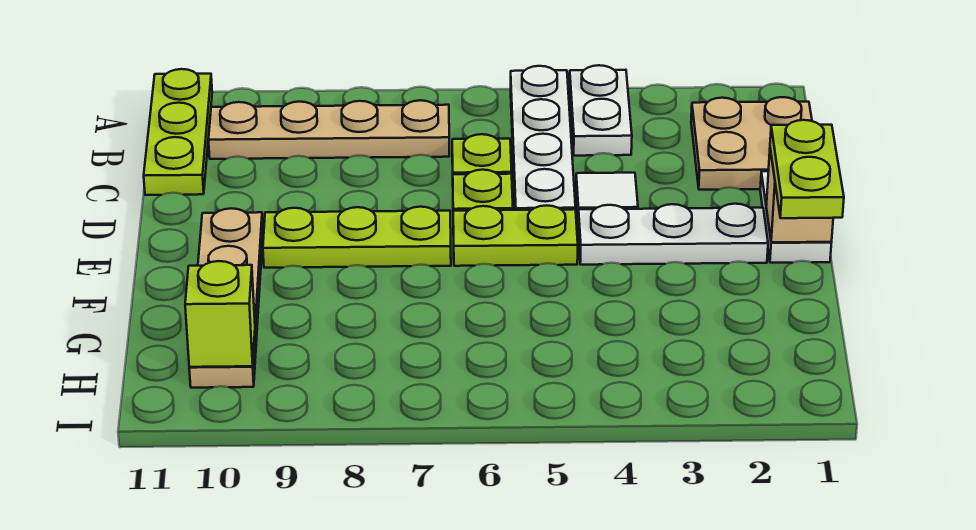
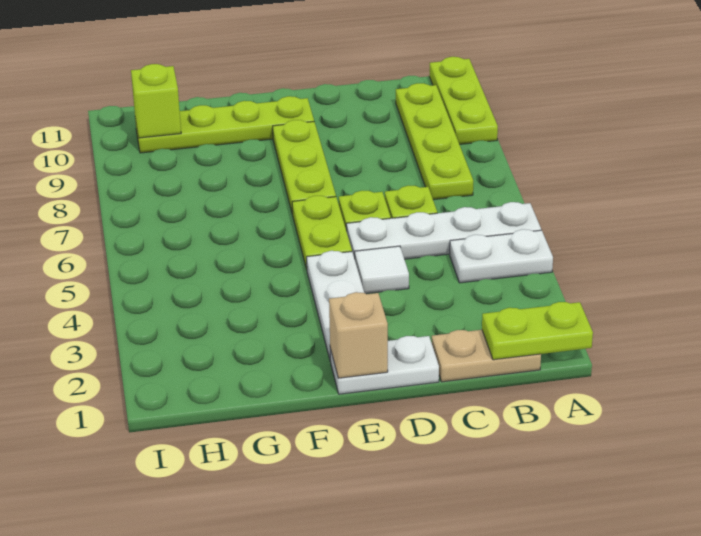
lime 1x3 plate [144,69,212,195] -> lime 1x3 plate turned to [429,57,498,144]
tan 2x2 plate [691,97,812,190] -> tan 1x2 plate [432,330,541,382]
tan 1x4 plate [208,100,449,159] -> lime 1x4 plate [396,83,473,200]
lime 1x2 plate [770,120,844,218] -> lime 1x2 plate moved to [482,302,593,360]
tan 1x4 plate [189,208,263,388] -> lime 1x4 plate [135,96,314,153]

